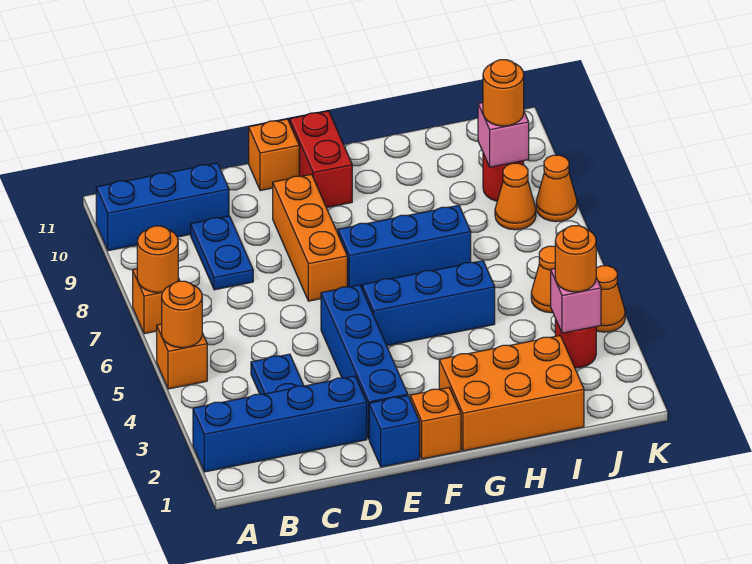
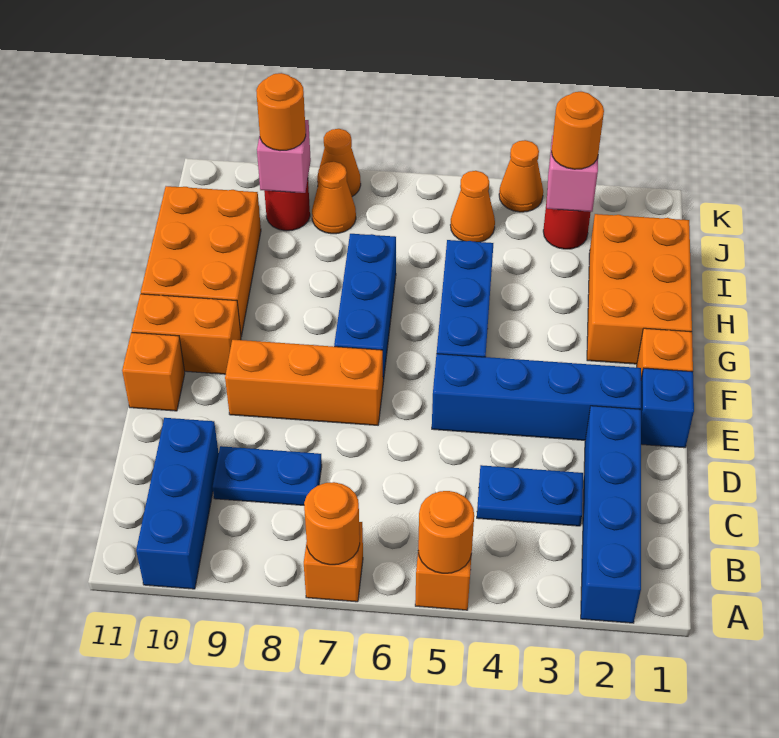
red 1x2 brick [290,111,352,208] -> orange 1x2 brick [132,294,241,374]
none -> orange 2x3 brick [141,186,261,336]

